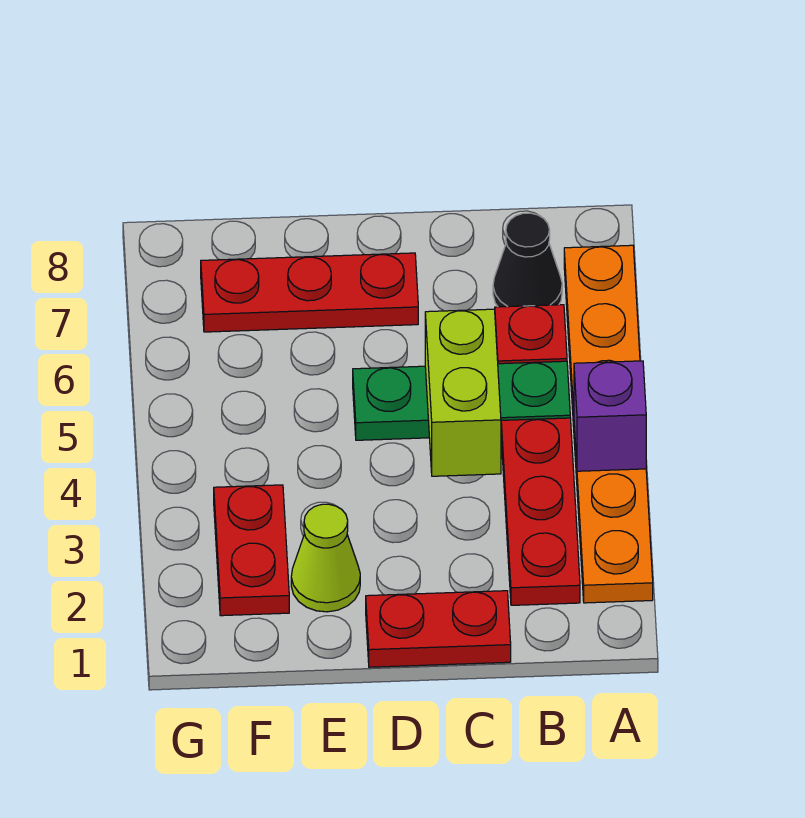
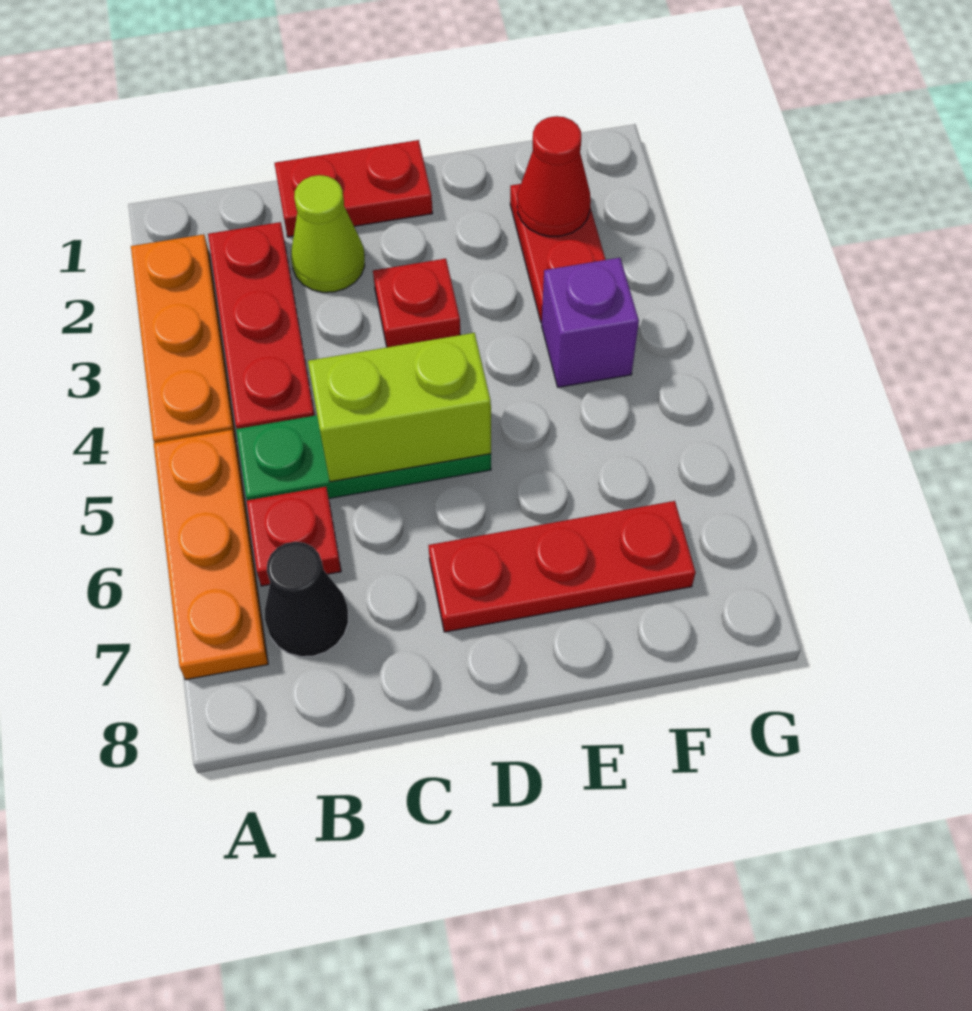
purple 1x1 brick [574,361,646,471] -> purple 1x1 brick moved to [542,258,639,387]
lime 1x2 brick [425,309,501,476] -> lime 1x2 brick turned to [308,333,491,482]
none -> red 1x1 plate [373,259,460,347]
lime 1x1 cone [291,504,360,612] -> lime 1x1 cone moved to [291,175,365,292]
none -> red 1x1 cone [517,116,591,236]

